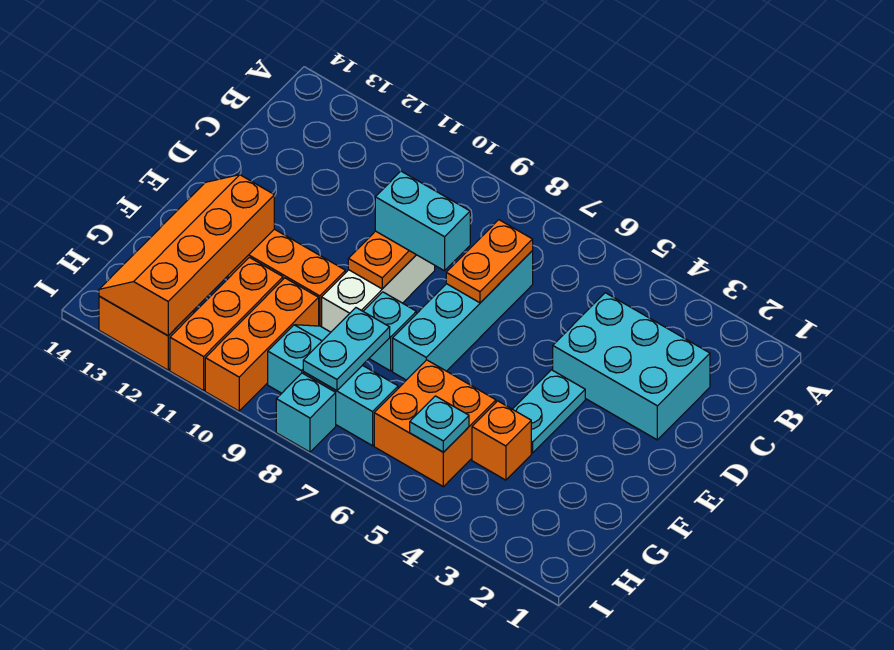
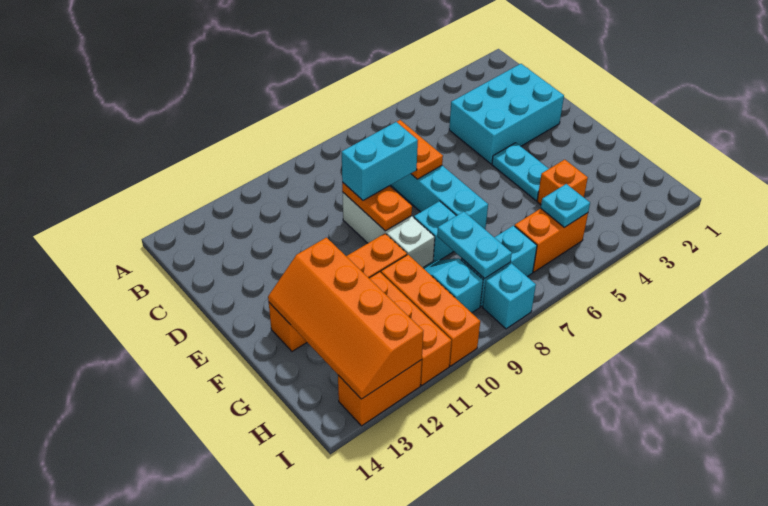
orange 2x2 brick [374,360,496,487] -> orange 1x2 brick [515,209,588,272]

